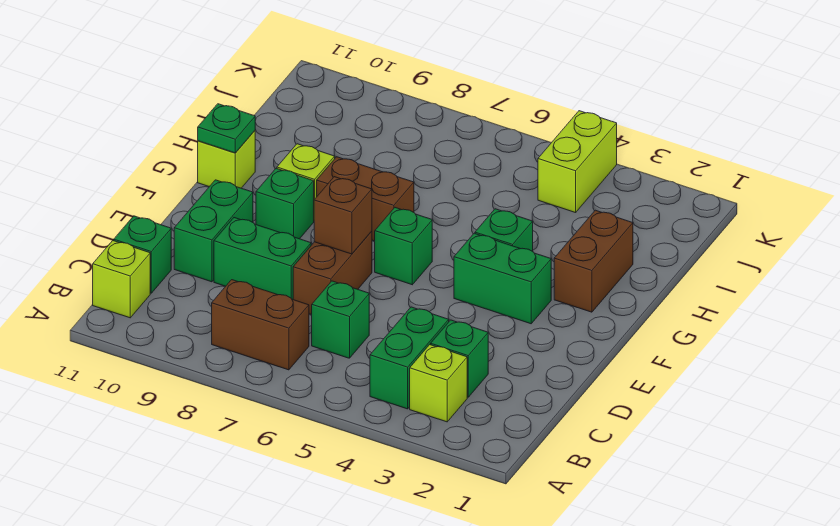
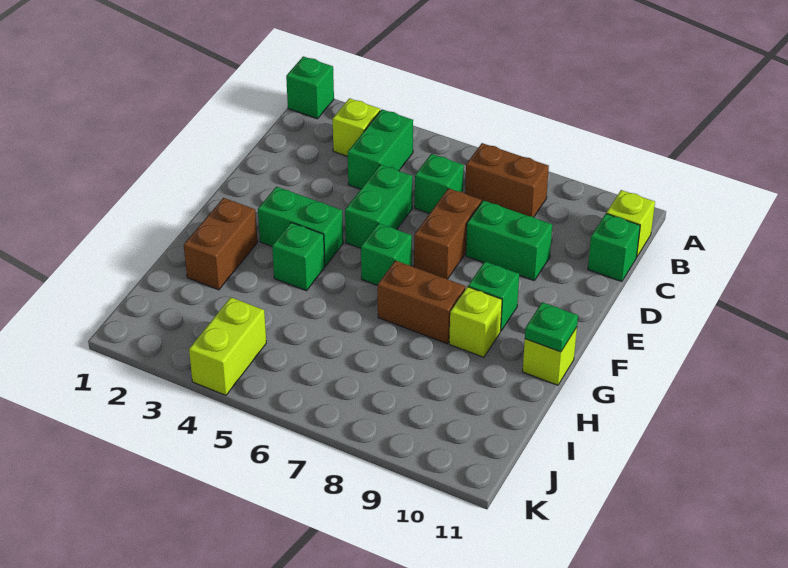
green 1x1 brick [431,320,488,397] -> green 1x1 brick moved to [286,56,334,119]
green 1x2 brick [174,180,253,282] -> green 1x2 brick moved to [345,165,412,248]
brown 1x1 brick [314,177,372,254] -> none

